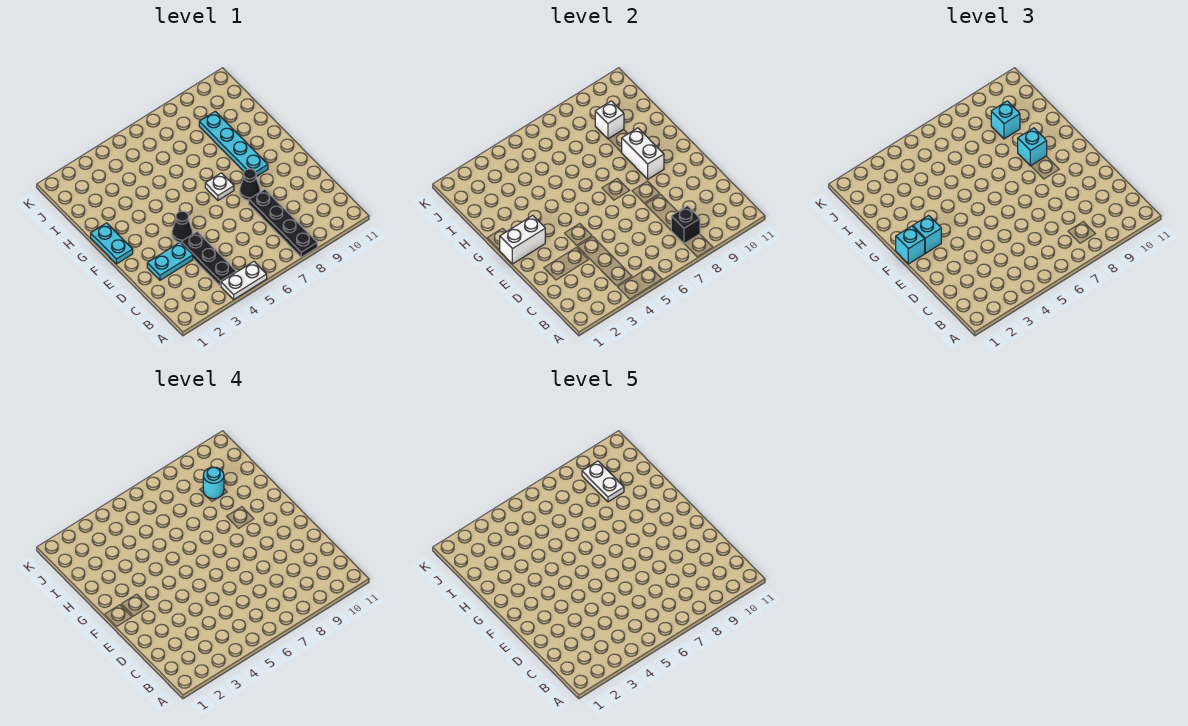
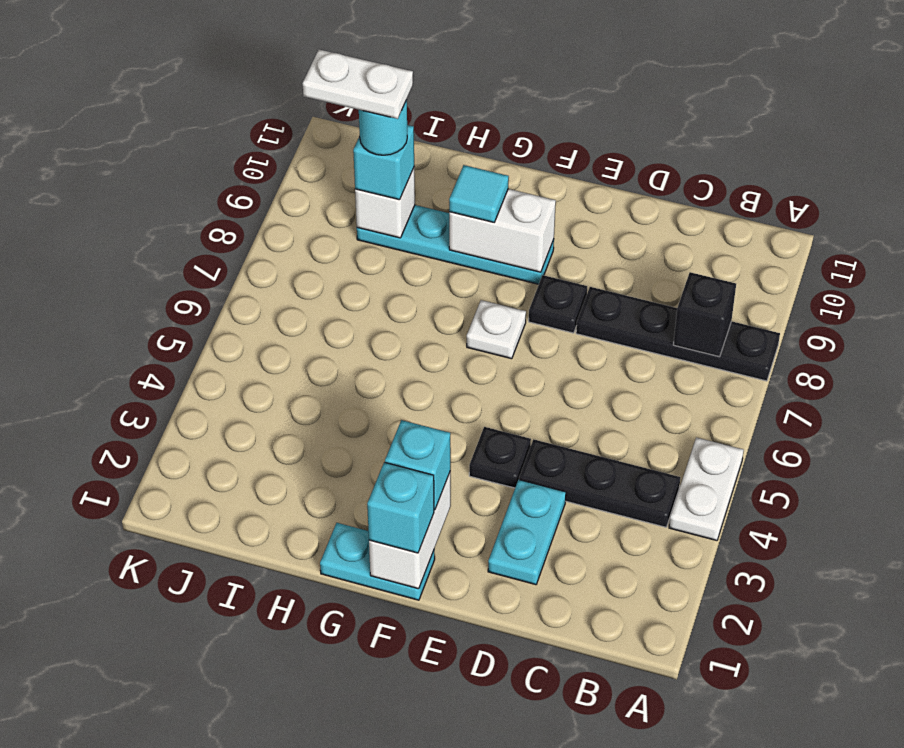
black 1x1 cone [172,211,192,242] -> black 1x1 plate [469,427,531,488]
black 1x1 cone [240,169,260,200] -> black 1x1 plate [529,275,587,333]
cyan 1x1 brick [1018,128,1047,166] -> cyan 1x1 tile [449,165,509,222]

